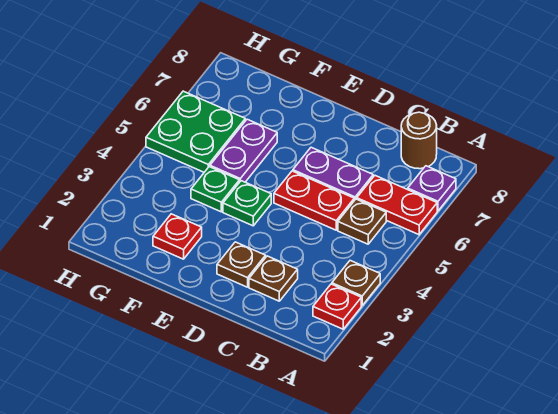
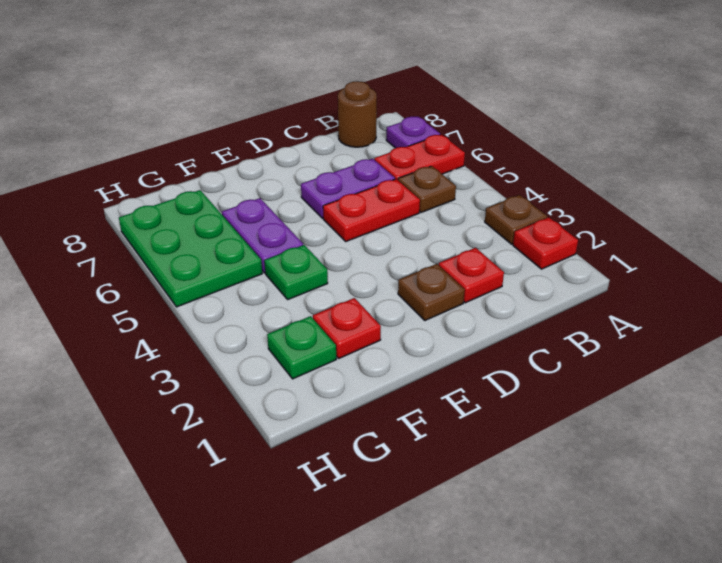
brown 1x1 plate [249,256,298,301] -> red 1x1 plate [439,248,504,303]
green 1x1 plate [223,181,271,226] -> green 1x1 plate moved to [267,316,336,379]
green 2x2 plate [146,91,245,172] -> green 2x3 plate [119,190,262,307]

